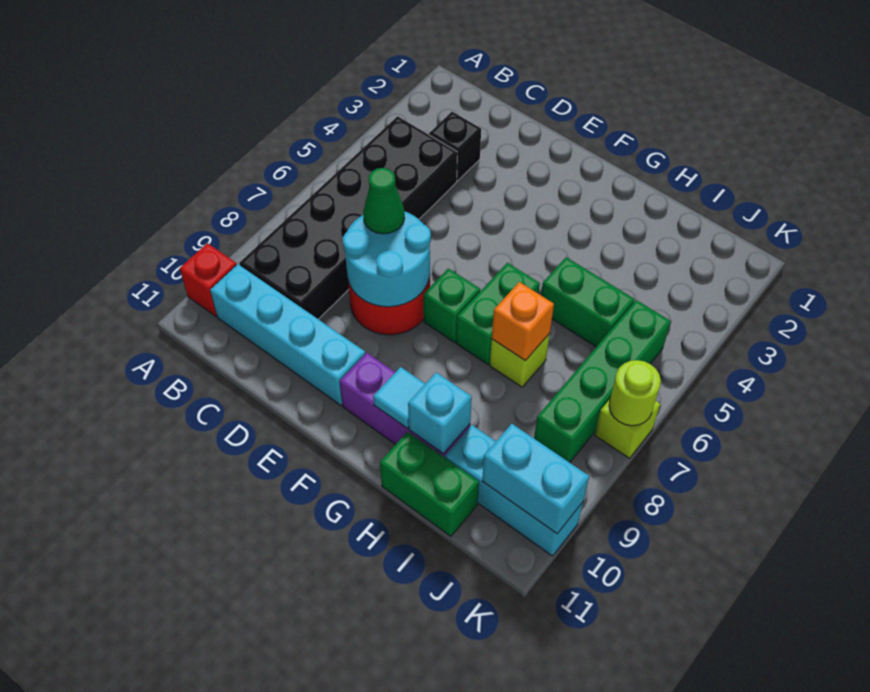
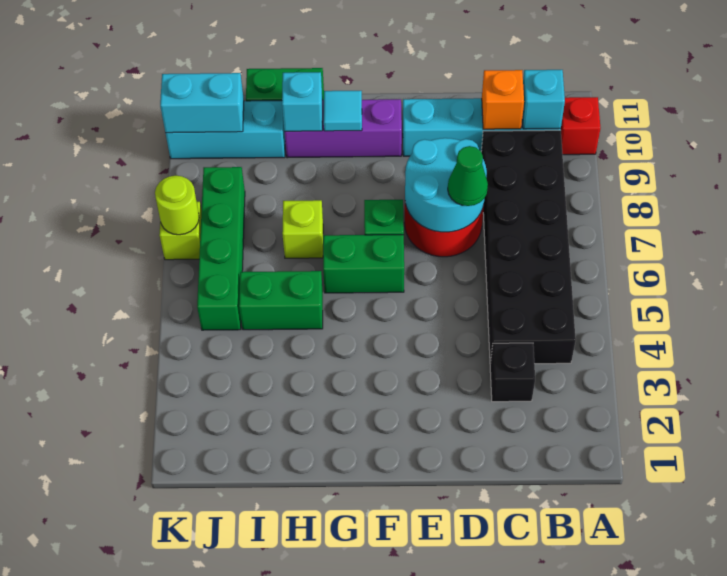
none -> cyan 1x1 brick [522,70,565,129]
green 1x2 brick [456,263,540,364] -> green 1x2 brick turned to [323,235,404,293]
orange 1x1 brick [492,282,554,361] -> orange 1x1 brick moved to [482,70,524,129]

